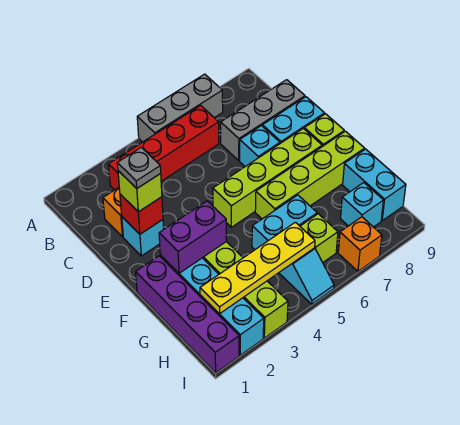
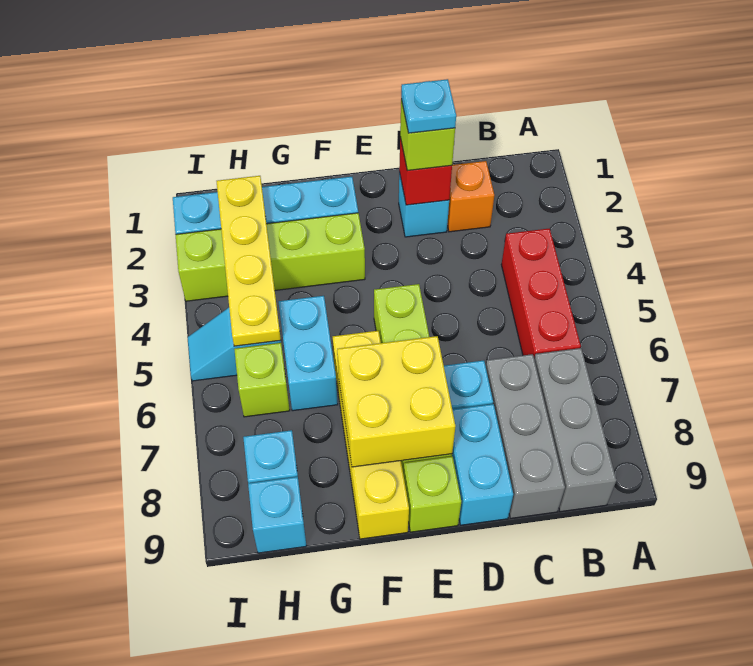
grey 1x3 brick [137,74,223,142] -> grey 1x3 brick moved to [534,348,616,512]
red 1x4 brick [108,105,219,190] -> red 1x3 brick [501,228,581,358]
grey 1x1 plate [117,147,161,188] -> cyan 1x1 plate [401,79,456,133]
none -> yellow 2x2 brick [337,336,456,467]
purple 1x4 brick [136,256,239,373] -> none
purple 1x2 brick [159,201,226,273] -> none
lime 1x4 brick [255,131,365,219] -> yellow 1x4 brick [333,331,409,539]
cyan 1x2 brick [343,149,406,221] -> cyan 1x1 brick [248,477,306,553]
orange 1x1 brick [338,217,382,271] -> none

